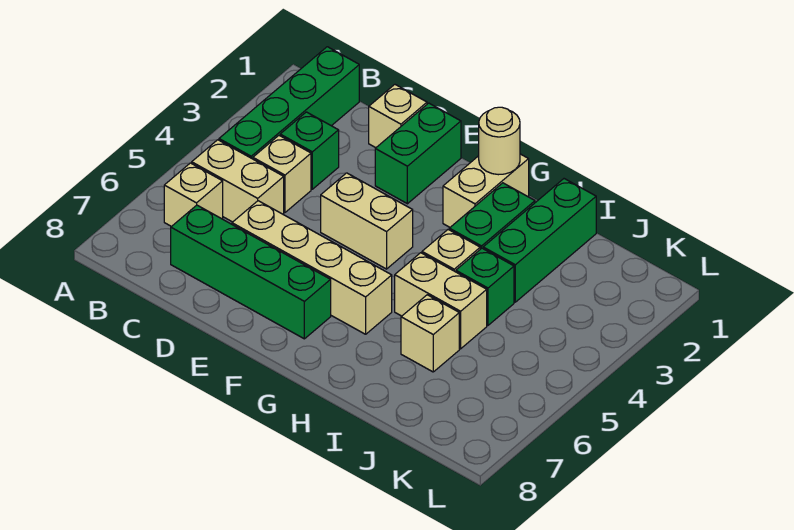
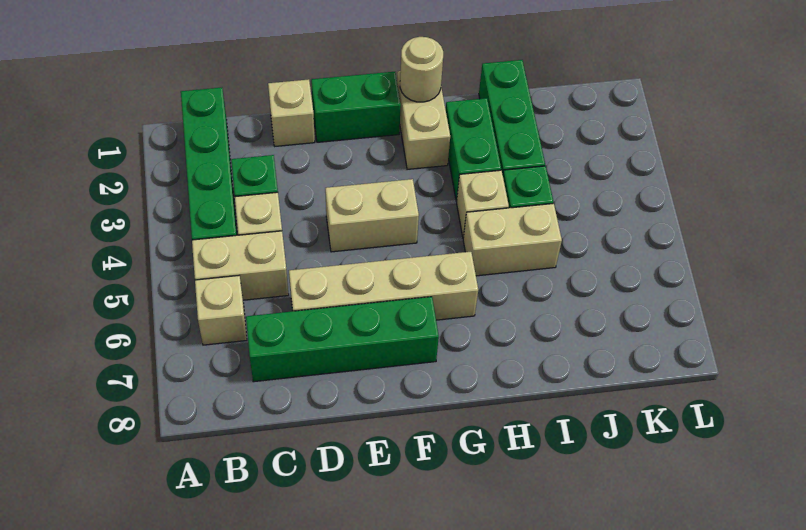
green 1x2 brick [375,103,461,204] -> green 1x2 brick turned to [311,72,401,142]
tan 1x1 brick [401,295,459,372] -> none

